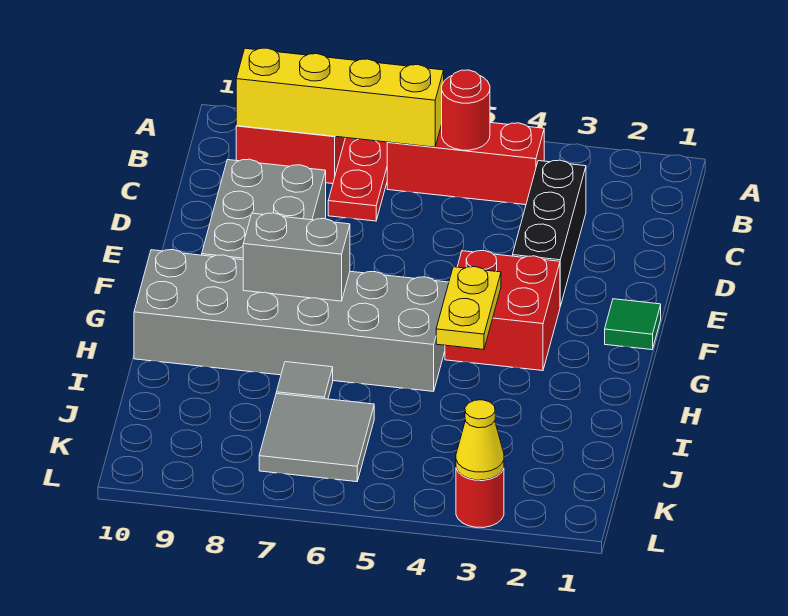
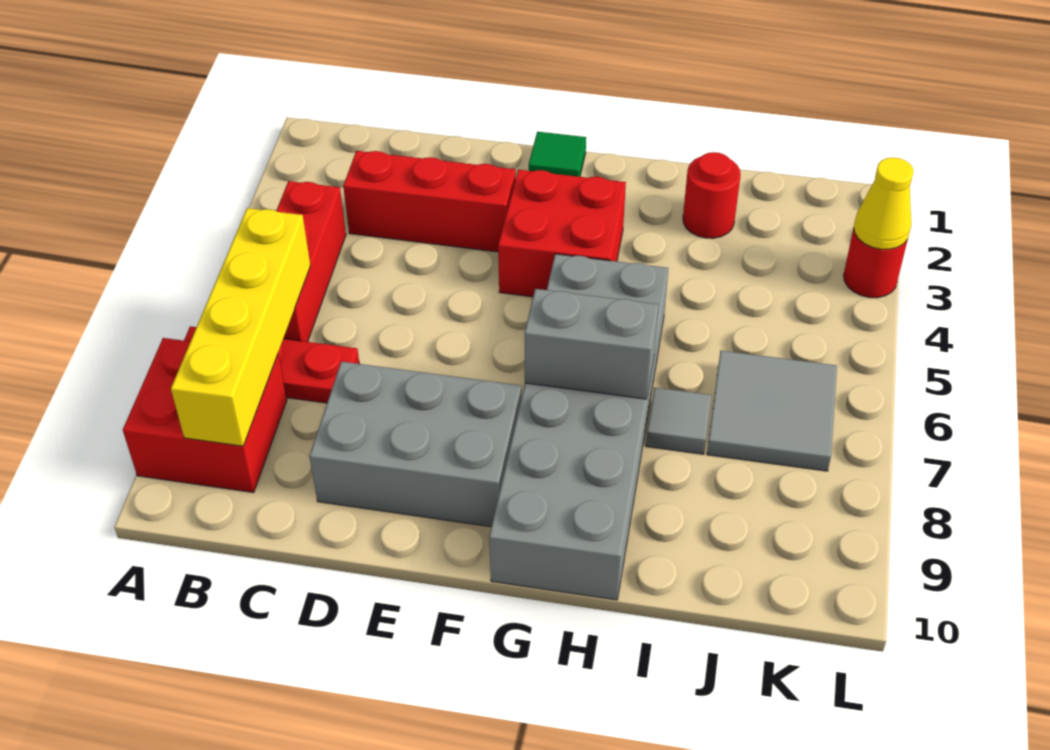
red 1x1 round brick [442,70,490,150] -> red 1x1 round brick moved to [683,152,741,238]
black 1x3 brick [513,160,586,306] -> red 1x3 brick [343,151,516,252]
yellow 1x2 plate [436,267,501,350] -> none
grey 1x2 brick [243,213,350,301] -> grey 1x2 brick turned to [524,289,658,399]

